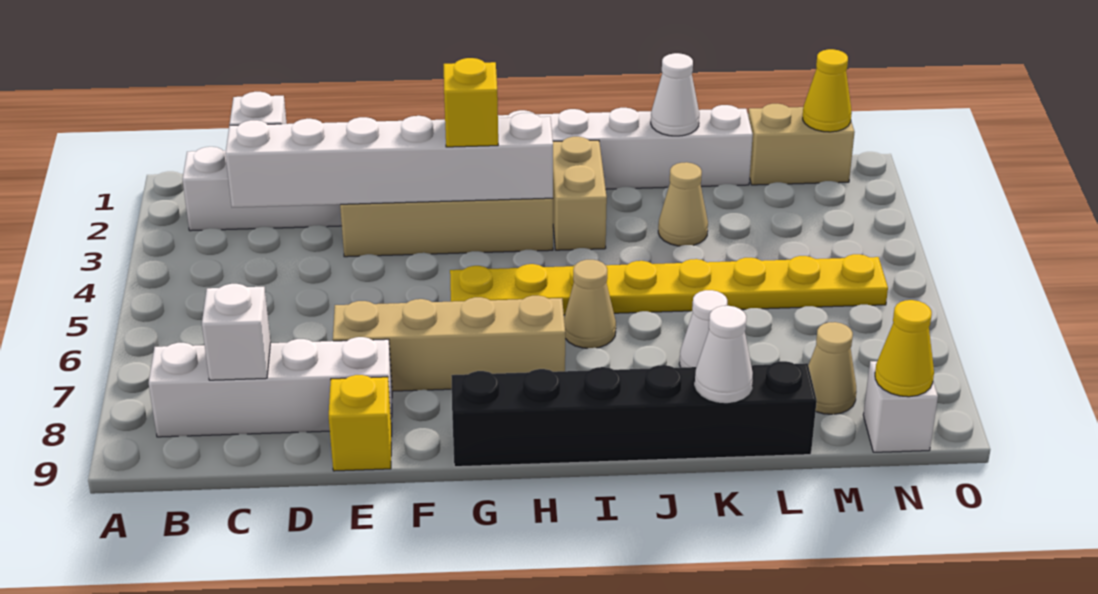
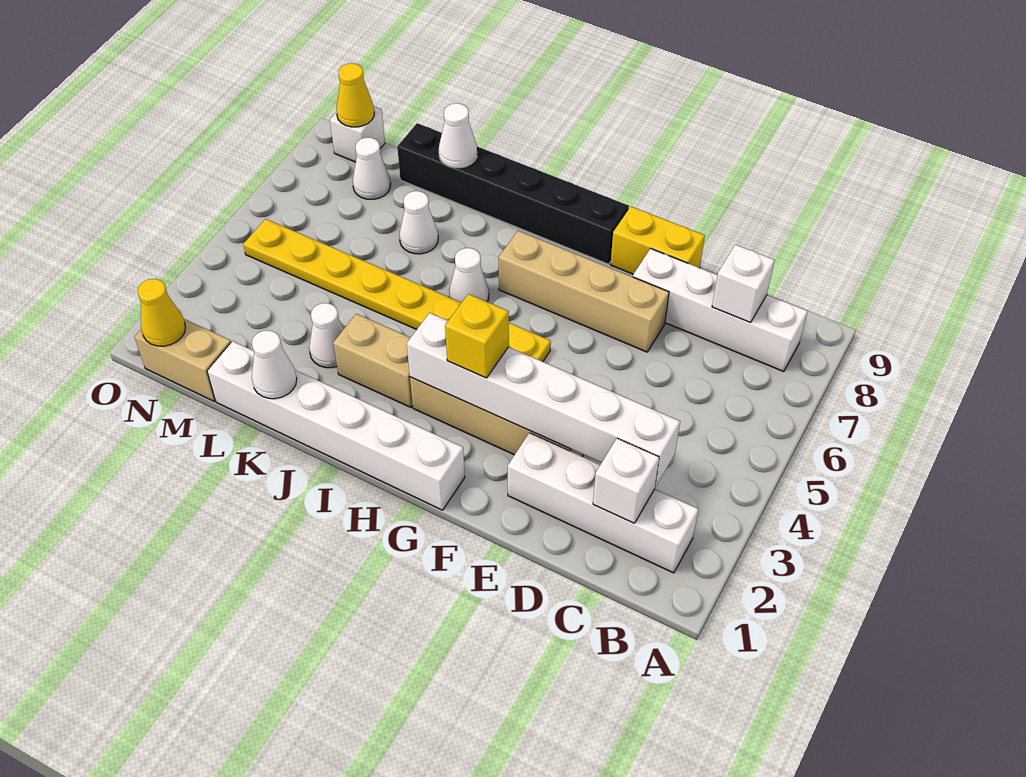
yellow 1x1 brick [329,375,392,471] -> yellow 1x2 brick [610,207,705,274]
tan 1x2 brick [553,137,607,250] -> tan 1x2 brick turned to [333,314,413,407]
tan 1x1 cone [564,260,616,348] -> white 1x1 cone [449,248,489,302]
tan 1x1 cone [658,162,708,246] -> white 1x1 cone [309,303,344,368]
tan 1x1 cone [808,322,856,414] -> white 1x1 cone [353,138,391,199]

